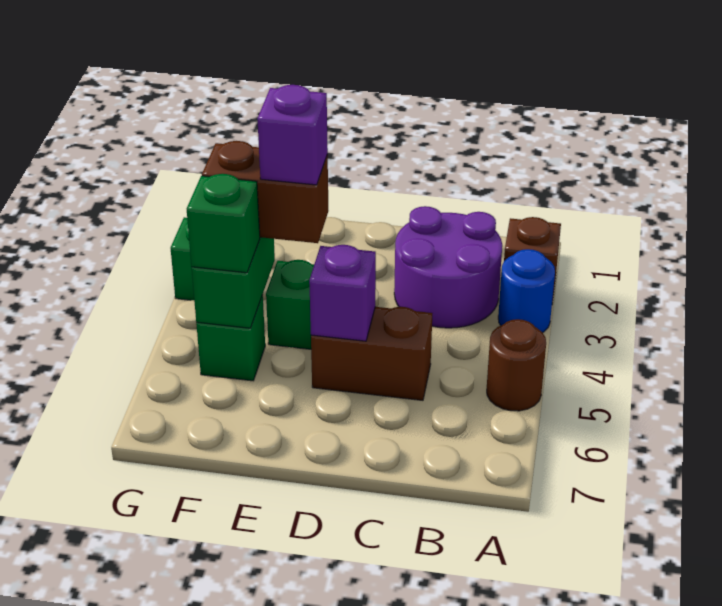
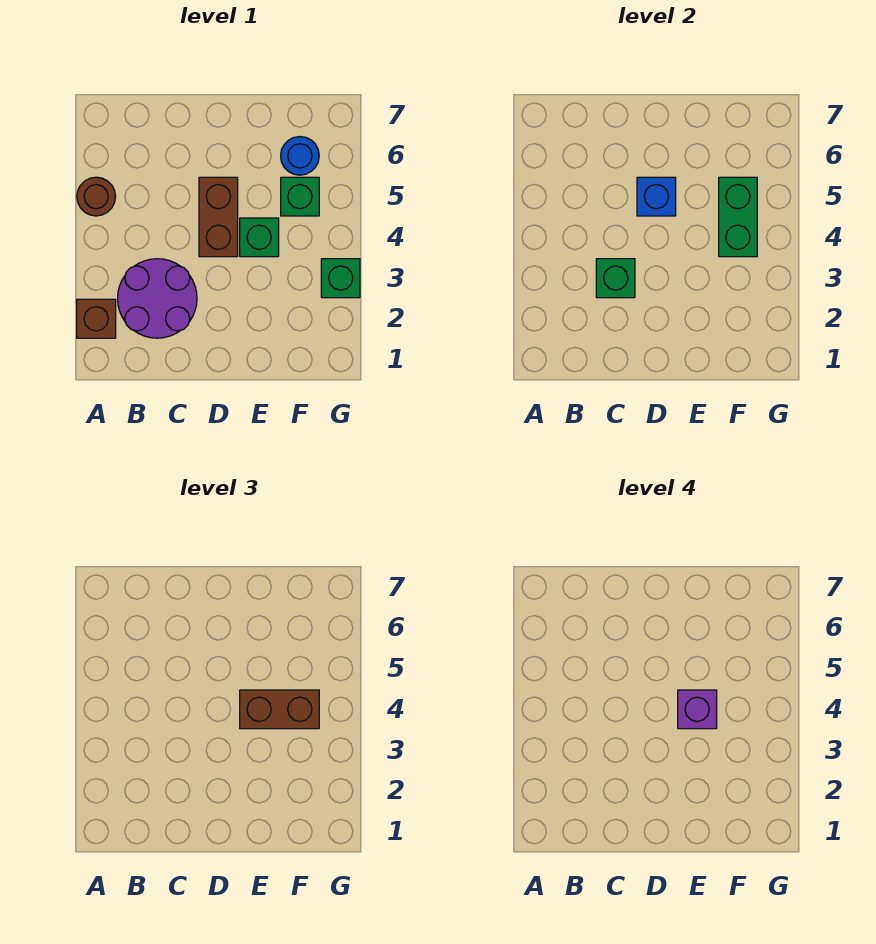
blue 1x1 round brick [498,249,555,332] -> blue 1x1 round brick moved to [281,137,319,175]
brown 1x2 brick [311,307,432,400] -> brown 1x2 brick turned to [199,177,238,257]
purple 1x1 brick [309,245,376,341] -> blue 1x1 brick [637,177,676,216]
green 1x1 brick [187,174,260,273] -> green 1x1 brick moved to [596,259,635,298]

